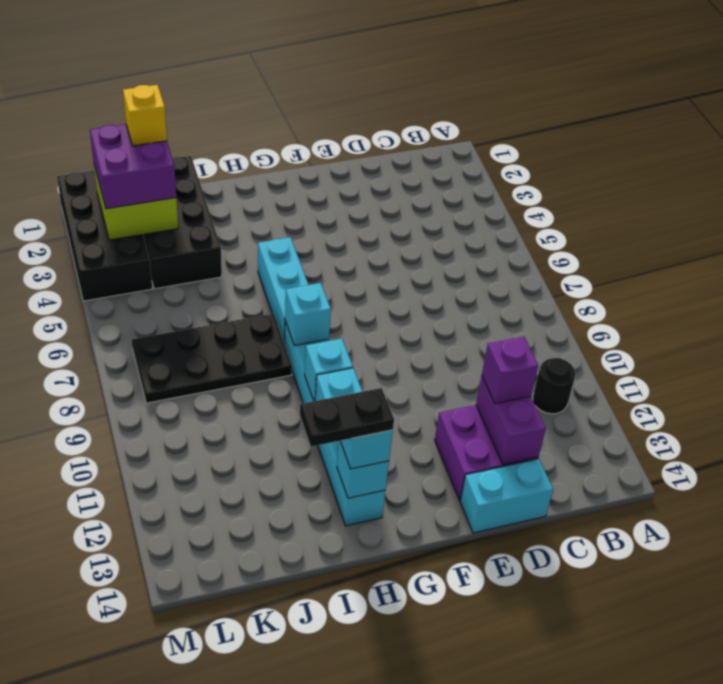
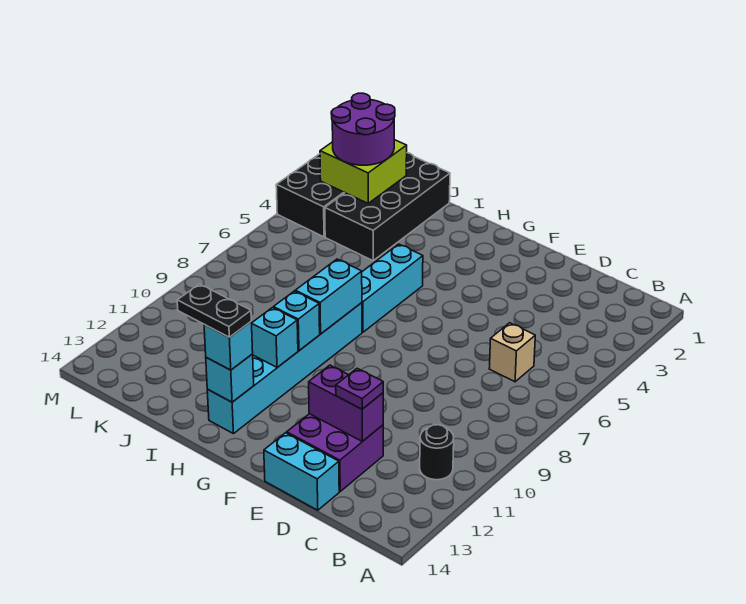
none -> tan 1x1 brick [489,323,535,382]
purple 1x2 brick [476,376,546,465] -> purple 1x2 brick turned to [309,365,383,442]
purple 1x1 brick [482,337,538,404] -> purple 1x1 plate [336,368,383,409]
cyan 1x1 brick [285,283,331,346] -> cyan 1x2 brick [295,259,362,334]
black 2x4 plate [132,313,292,403] -> none
purple 2x2 brick [90,124,176,209] -> purple 2x2 round brick [331,93,395,165]
yellow 1x1 brick [123,85,167,146] -> none

